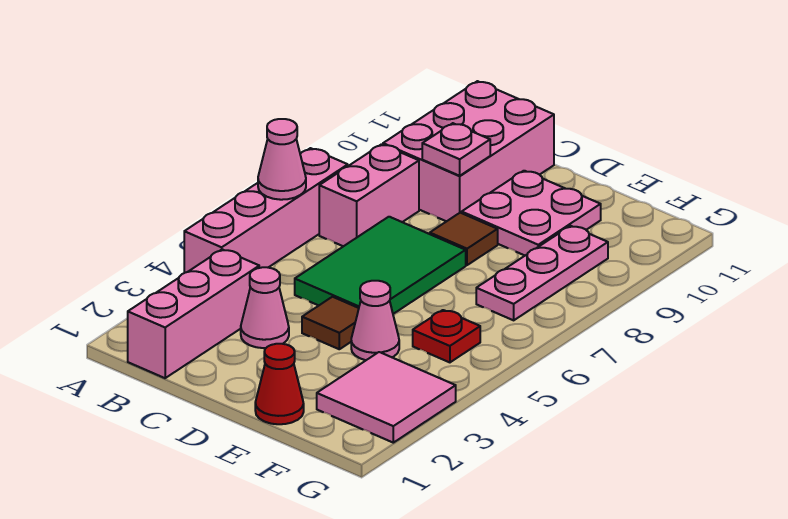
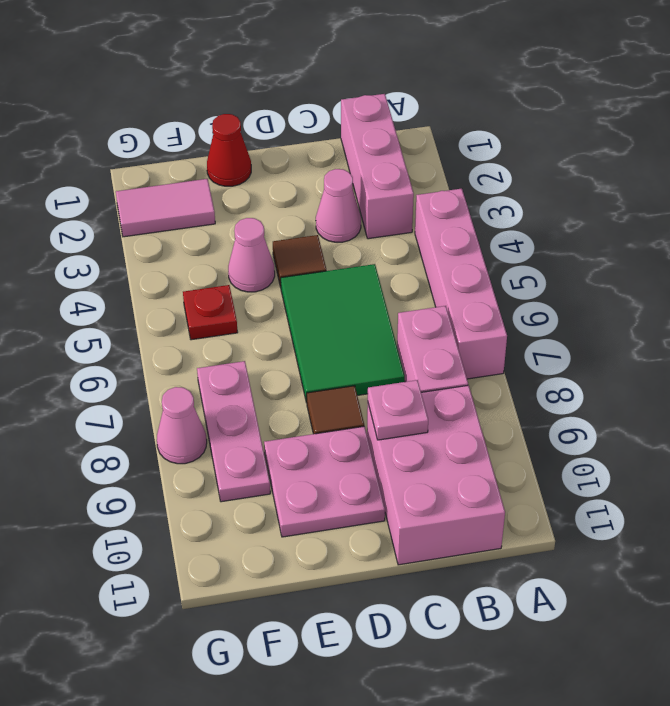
pink 1x1 cone [258,119,306,200] -> pink 1x1 cone moved to [157,387,207,464]
pink 2x2 tile [317,352,456,443] -> pink 1x2 tile [116,179,215,237]

